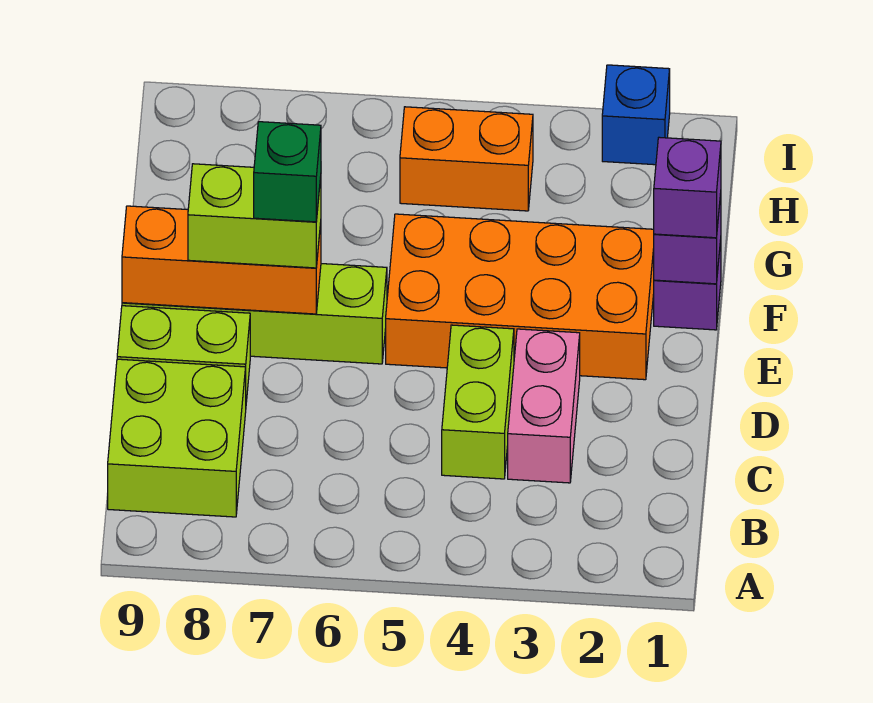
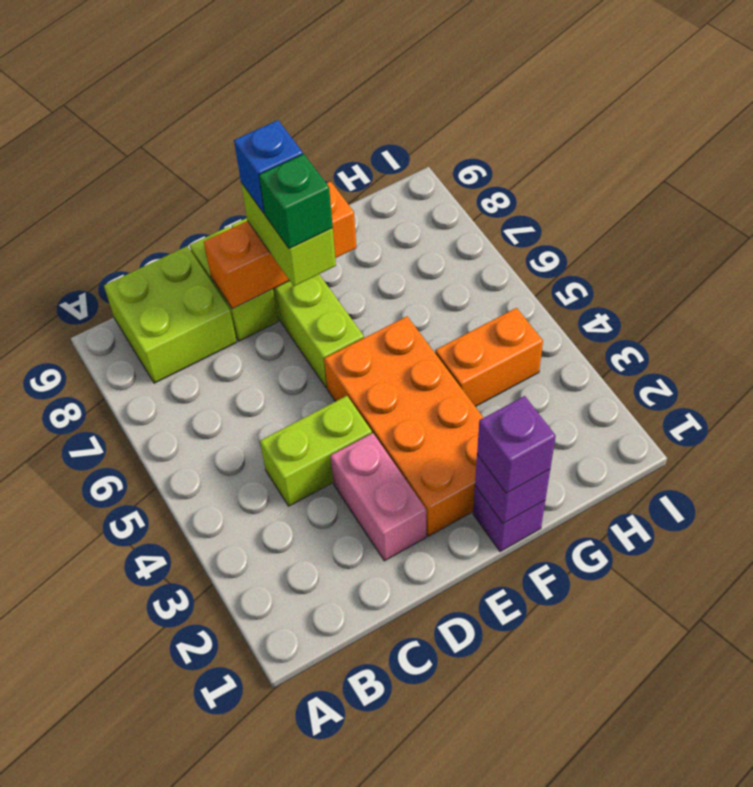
pink 1x2 brick [508,329,580,483] -> pink 1x2 brick turned to [330,433,426,561]
orange 1x3 brick [122,206,321,314] -> orange 1x3 brick turned to [204,182,356,309]
orange 1x2 brick [400,107,533,211] -> orange 1x2 brick turned to [435,308,543,407]
blue 1x1 brick [602,65,670,165] -> blue 1x1 brick moved to [234,120,303,214]

